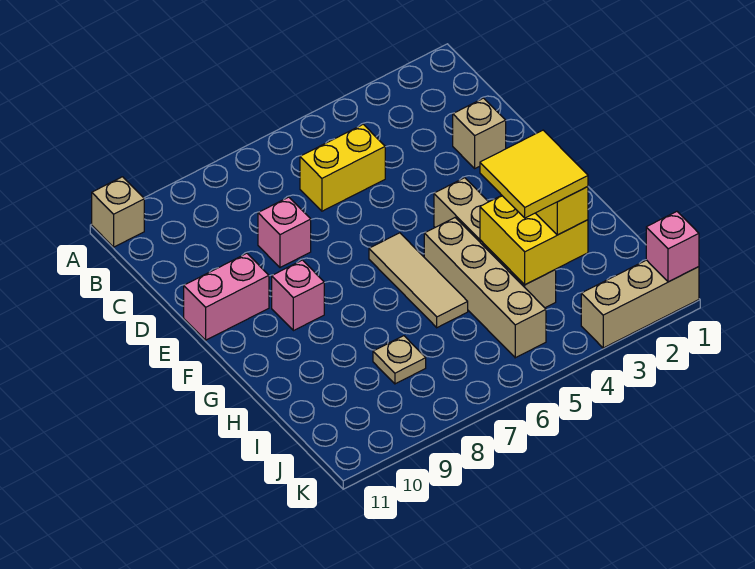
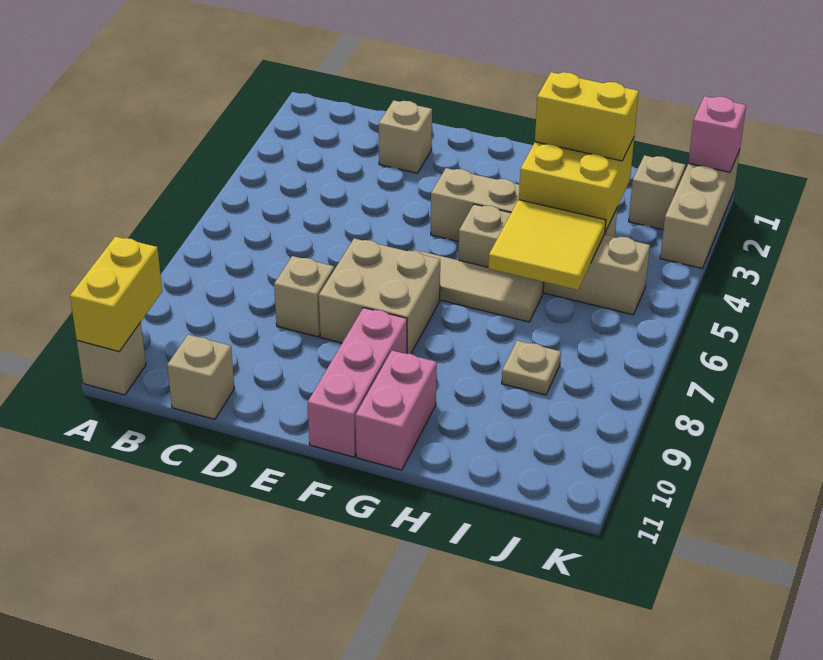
yellow 1x2 brick [300,124,385,211] -> yellow 1x2 brick moved to [70,236,162,351]
none -> tan 1x1 brick [167,335,235,419]
pink 1x1 brick [258,197,311,267] -> tan 1x1 brick [274,256,334,337]
none -> tan 2x2 brick [319,238,440,354]
pink 1x2 brick [184,253,269,340] -> pink 1x2 brick moved to [356,351,437,470]
pink 1x1 brick [272,260,324,331] -> pink 1x3 brick [308,308,407,457]
yellow 2x2 tile [480,130,588,218] -> yellow 2x2 tile moved to [488,200,606,290]
none -> tan 1x1 brick [629,155,685,230]

